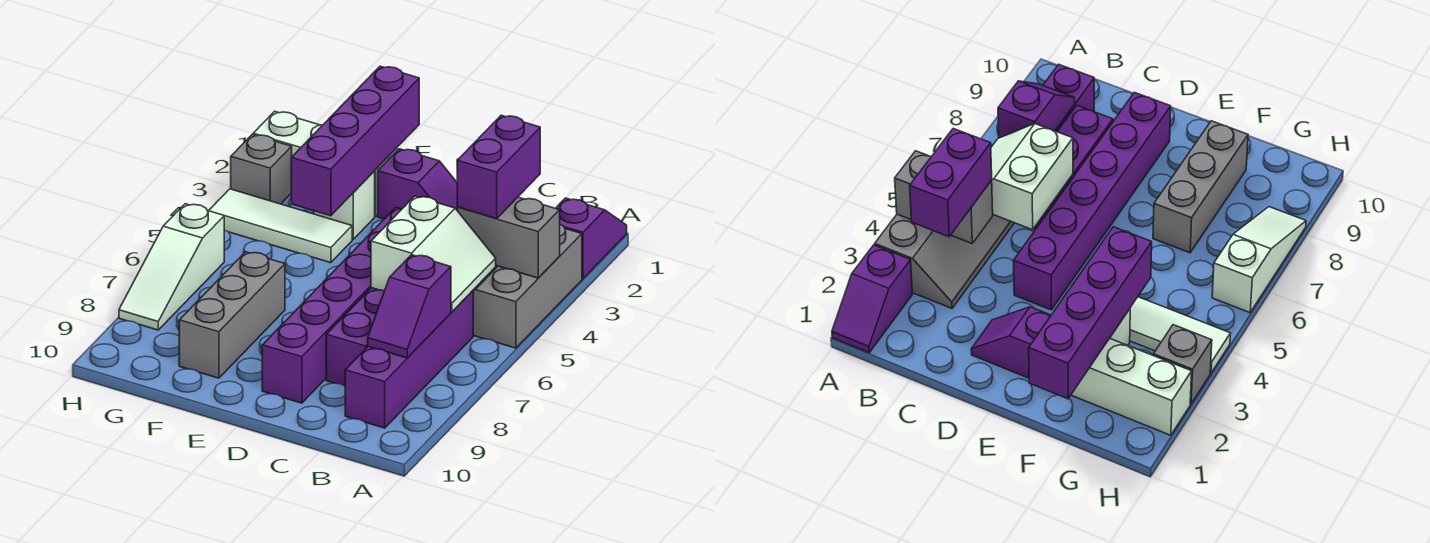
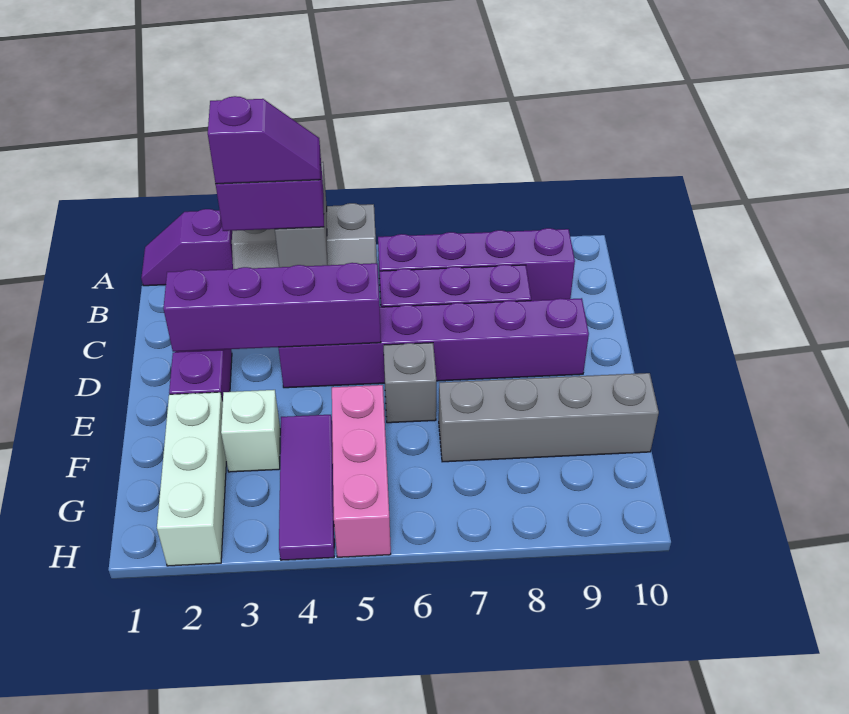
white 2x2 slope [371,196,496,312] -> none
purple 1x2 slope [368,255,451,358] -> purple 1x2 slope moved to [208,96,320,184]
purple 1x4 brick [291,66,419,216] -> purple 1x4 brick moved to [163,263,381,352]
white 1x3 tile [209,189,352,263] -> purple 1x3 tile [279,415,334,560]
none -> pink 1x3 brick [332,385,391,557]
grey 1x3 brick [179,252,285,378] -> grey 1x4 brick [439,373,659,462]
grey 1x1 brick [231,134,292,204] -> grey 1x1 brick moved to [384,343,436,423]
white 1x3 slope [119,204,224,330] -> none

